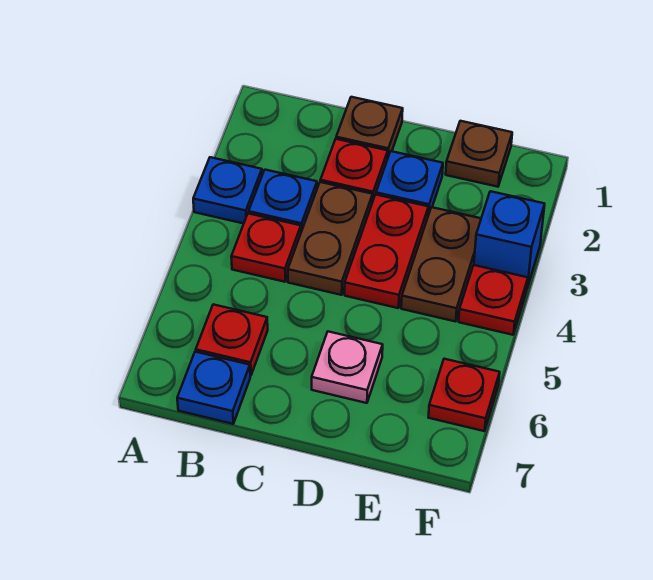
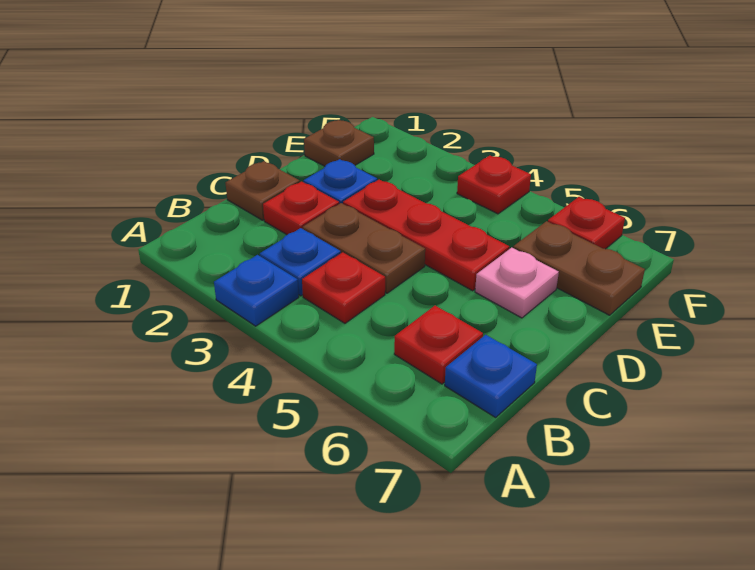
red 1x2 plate [345,195,429,308] -> red 1x3 plate [343,180,509,291]
brown 1x2 plate [401,207,481,322] -> brown 1x2 plate moved to [513,221,645,315]
blue 1x1 brick [474,191,545,288] -> none

